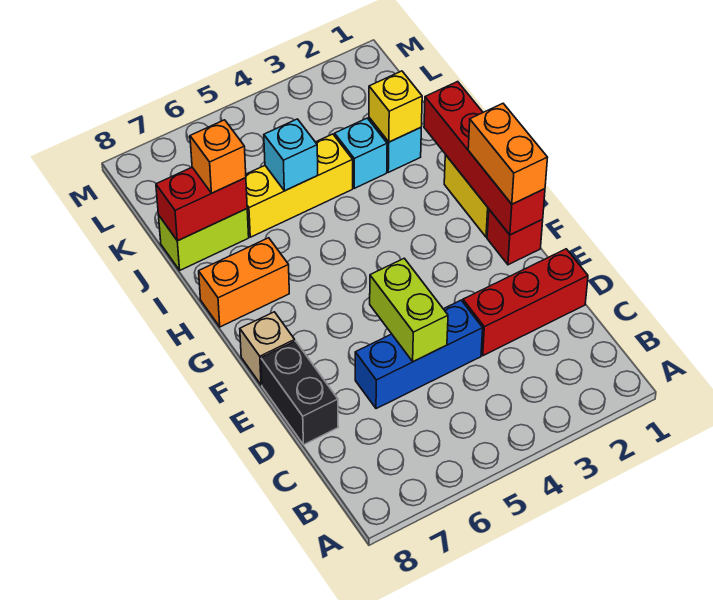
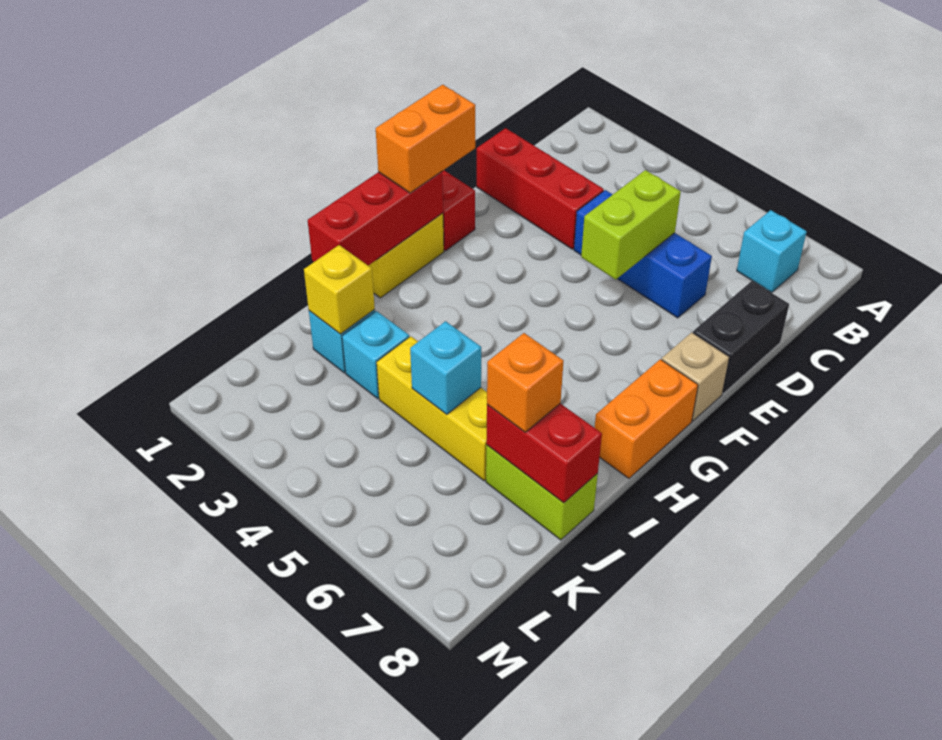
none -> cyan 1x1 brick [737,210,807,293]
red 1x4 brick [424,82,545,235] -> red 1x3 brick [308,172,443,266]
orange 1x2 brick [199,238,289,327] -> orange 1x2 brick turned to [595,359,698,478]

